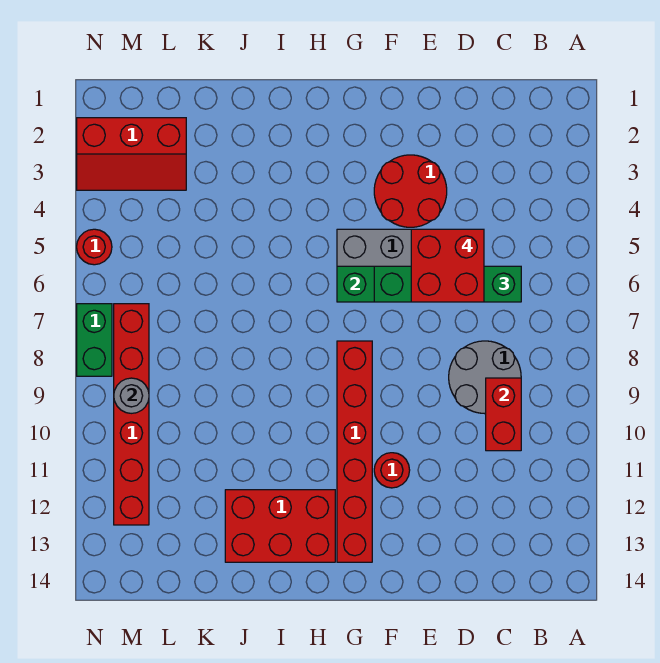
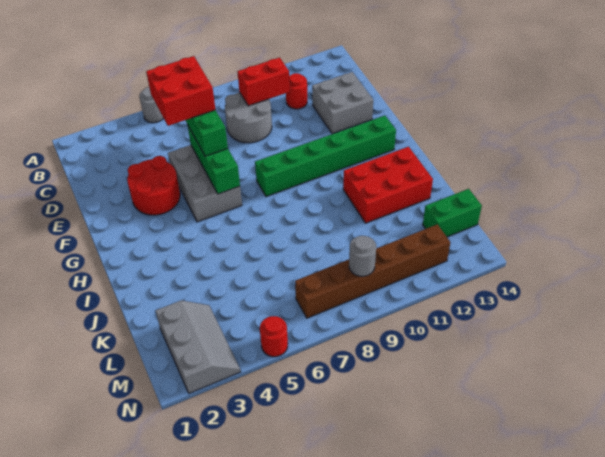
none -> grey 1x1 round brick [139,87,163,123]
none -> grey 2x2 brick [312,72,373,134]
red 1x1 round brick [374,453,410,488] -> red 1x1 round brick moved to [286,73,307,109]
red 1x6 brick [337,341,372,562] -> green 1x6 brick [255,116,396,197]
red 2x3 brick [225,490,335,562] -> red 2x3 brick turned to [343,147,433,223]
red 2x3 slope [77,118,186,190] -> grey 2x3 slope [156,300,241,393]
red 1x6 brick [114,304,149,525] -> brown 1x6 brick [295,224,450,318]
green 1x2 brick [77,304,112,376] -> green 1x2 brick moved to [423,189,482,237]

